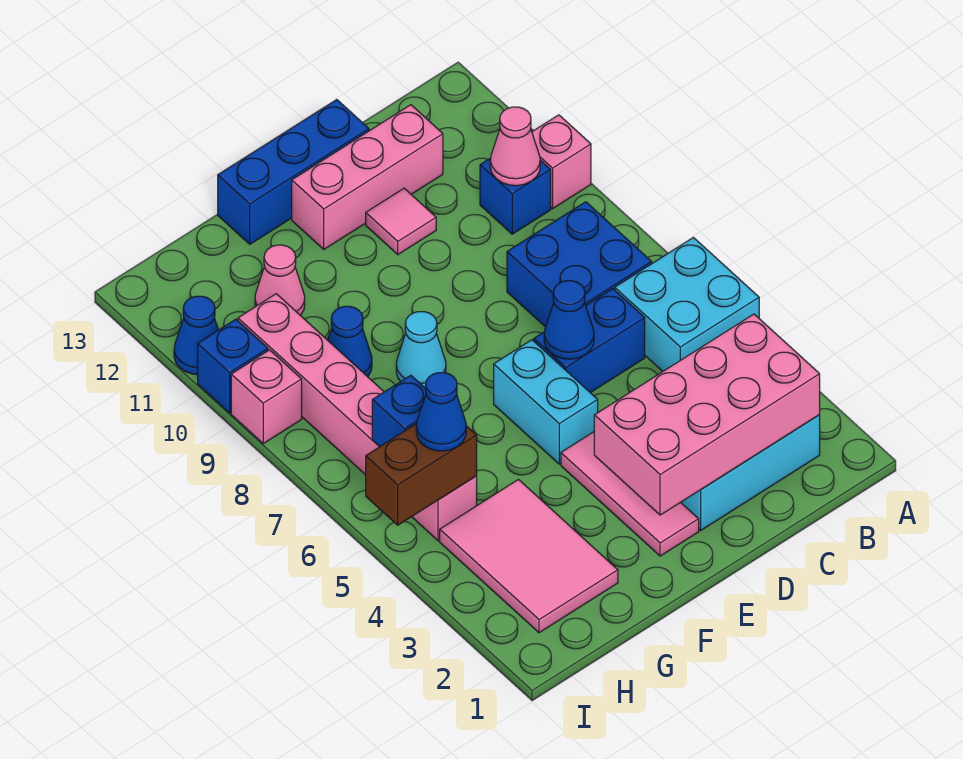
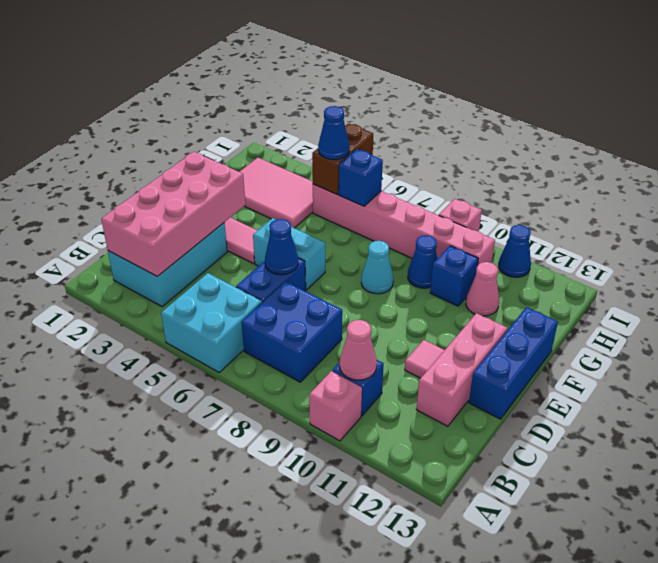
blue 1x1 brick [198,319,268,413] -> blue 1x1 brick moved to [430,246,478,306]

